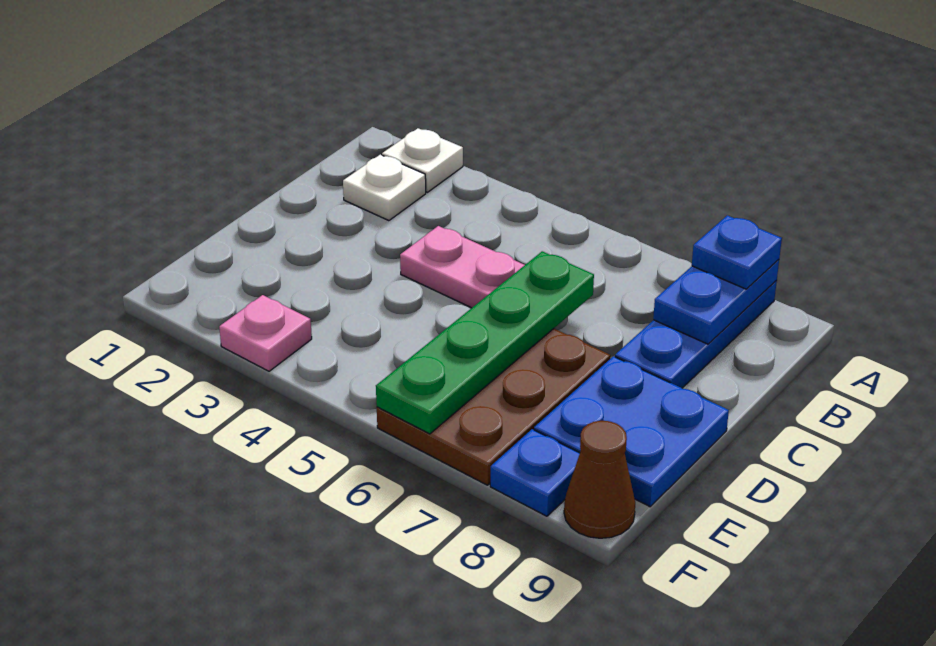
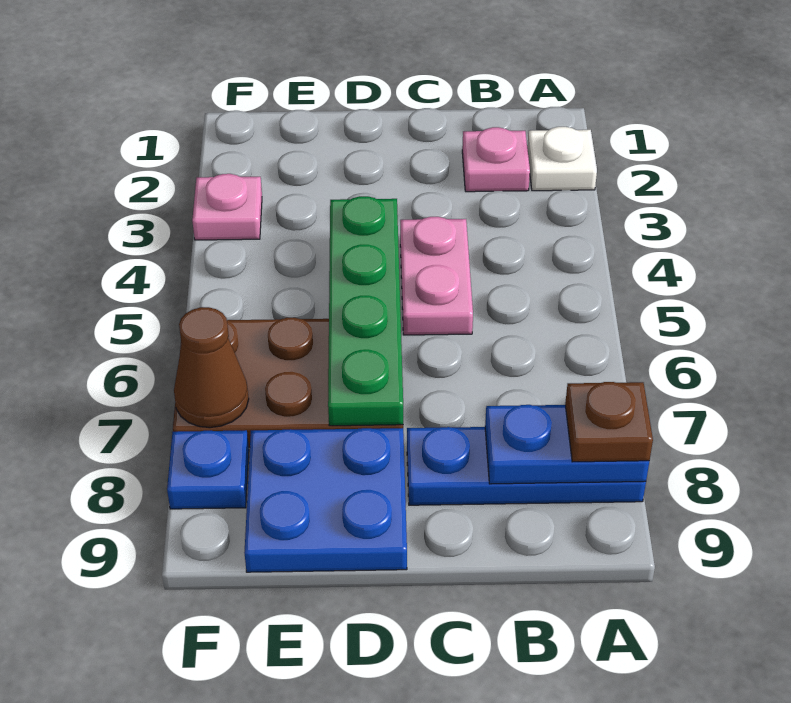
blue 1x1 plate [692,215,782,289] -> brown 1x1 plate [565,382,653,462]
white 1x1 plate [343,155,426,221] -> pink 1x1 plate [462,127,530,192]
green 1x4 plate [376,251,594,434] -> green 1x4 plate turned to [328,196,403,426]
brown 1x1 cone [564,421,635,538] -> brown 1x1 cone moved to [174,307,249,428]

